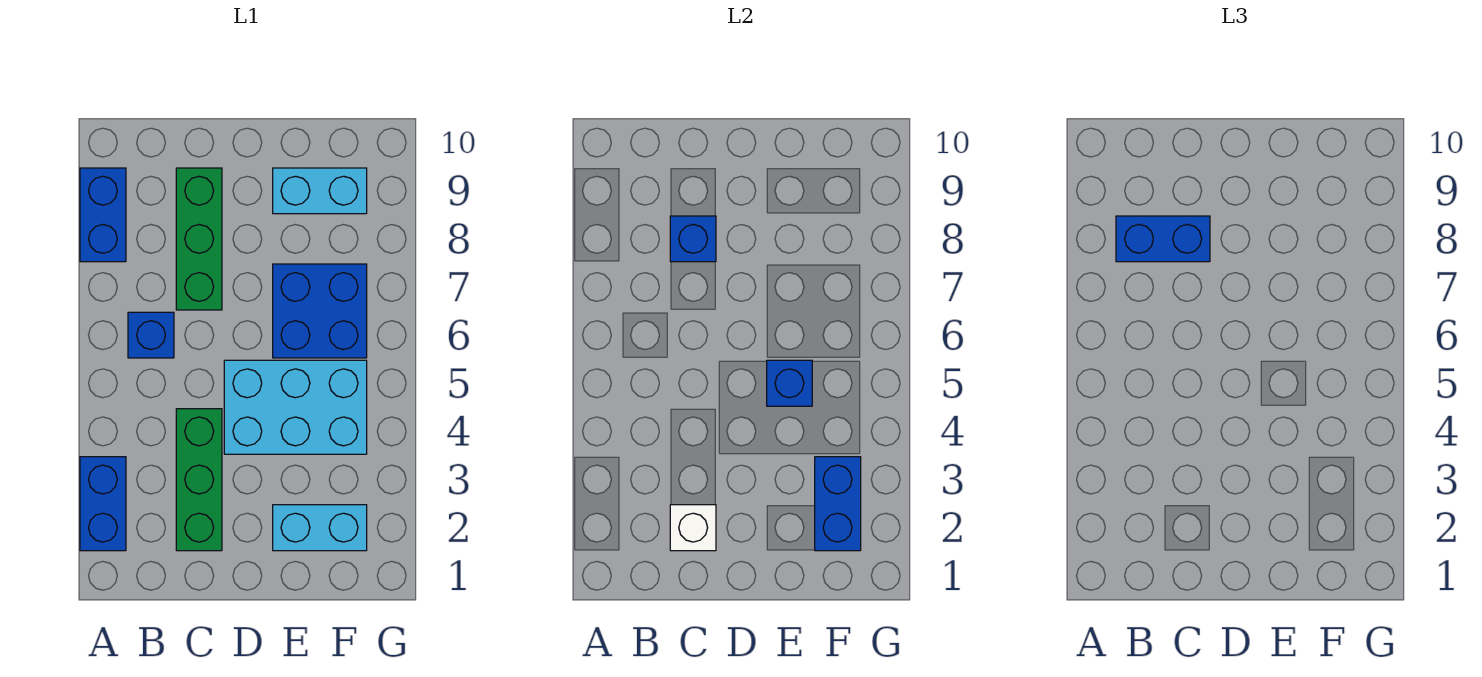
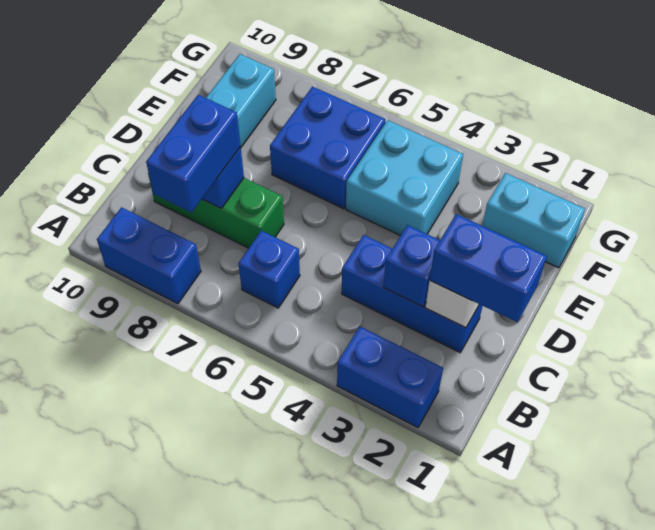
green 1x3 brick [176,409,222,551] -> blue 1x3 brick [342,235,483,352]
cyan 2x3 brick [224,360,367,454] -> cyan 2x2 brick [346,120,463,236]
cyan 1x2 brick [273,505,367,551] -> cyan 1x2 brick turned to [482,173,585,268]
blue 1x1 brick [767,360,812,406] -> blue 1x1 brick moved to [383,225,440,307]
blue 1x2 brick [815,457,861,551] -> blue 1x2 brick moved to [430,214,547,322]

